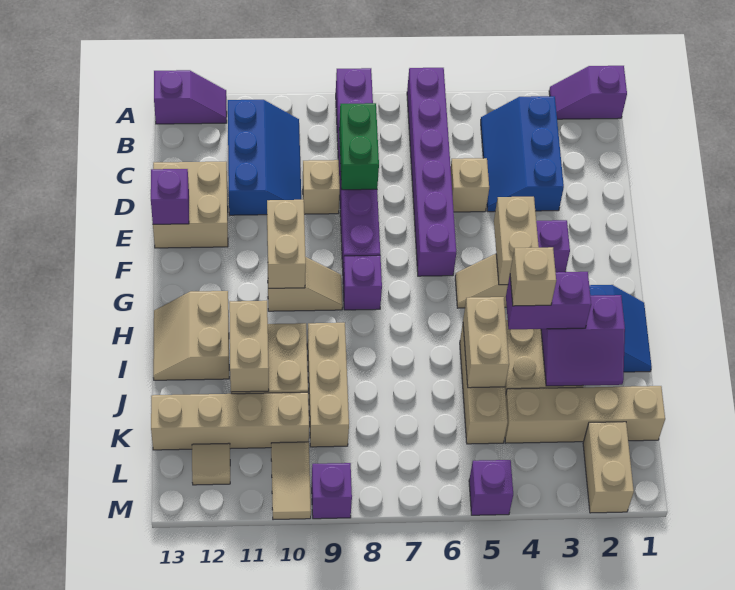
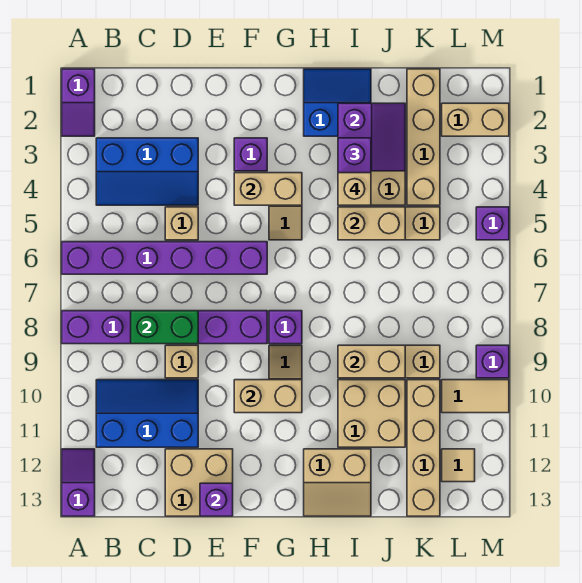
tan 1x2 brick [229,301,269,392] -> tan 1x2 brick moved to [338,345,405,378]

